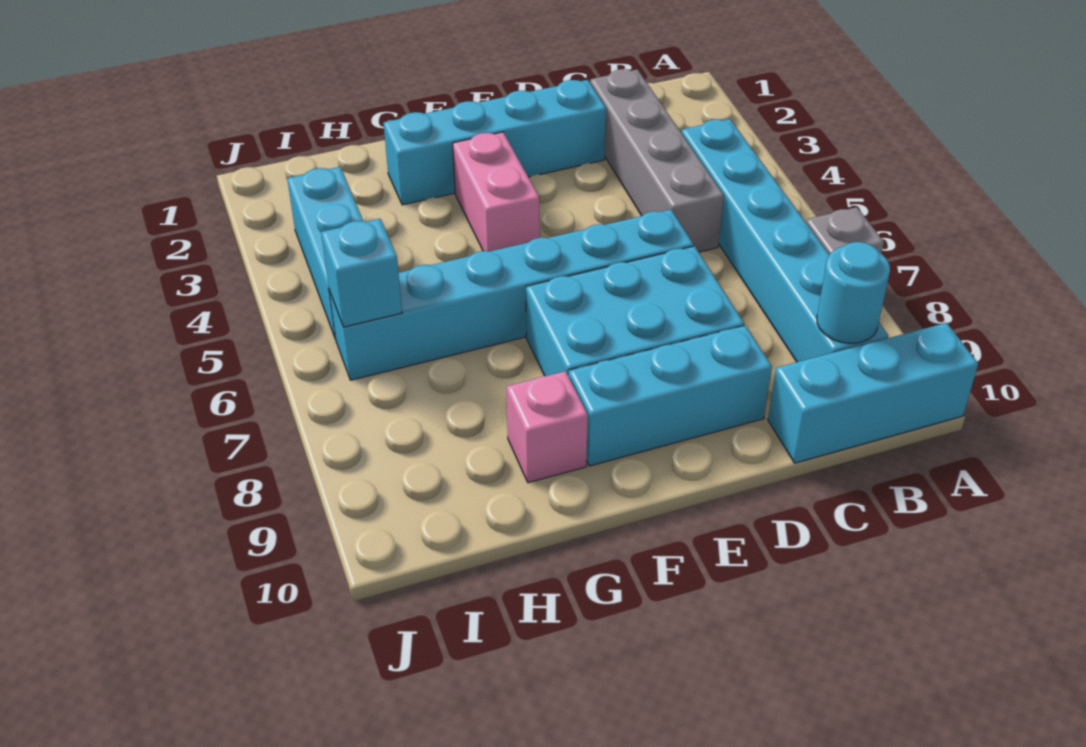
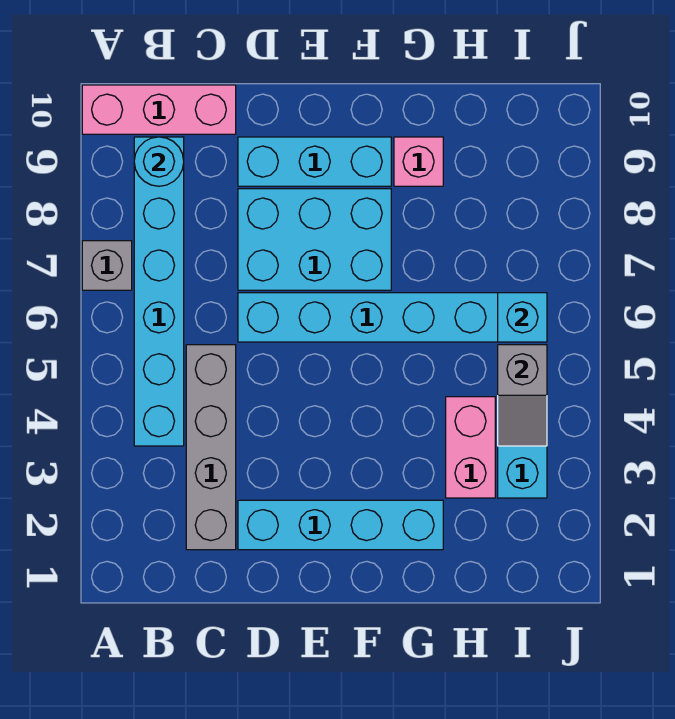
cyan 1x3 brick [768,323,978,463] -> pink 1x3 brick [82,85,236,134]
pink 1x2 brick [453,132,540,251] -> pink 1x2 brick moved to [446,397,495,498]
none -> grey 1x2 slope [498,345,547,446]

